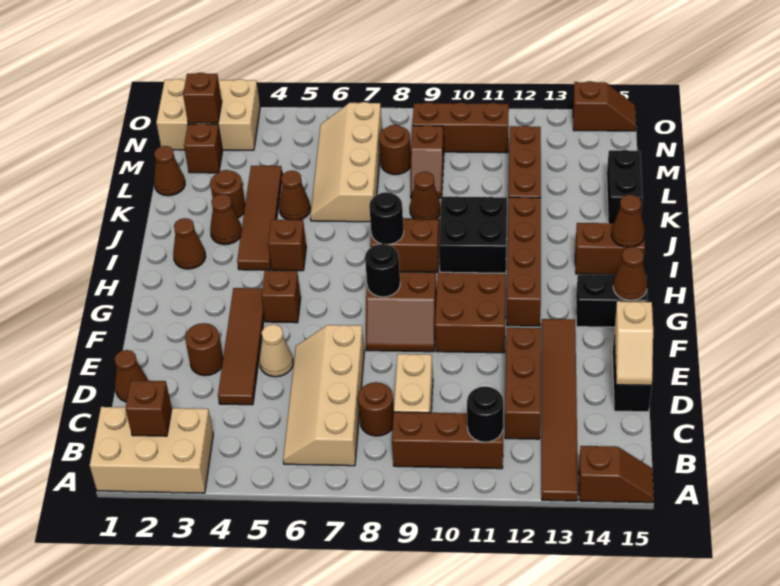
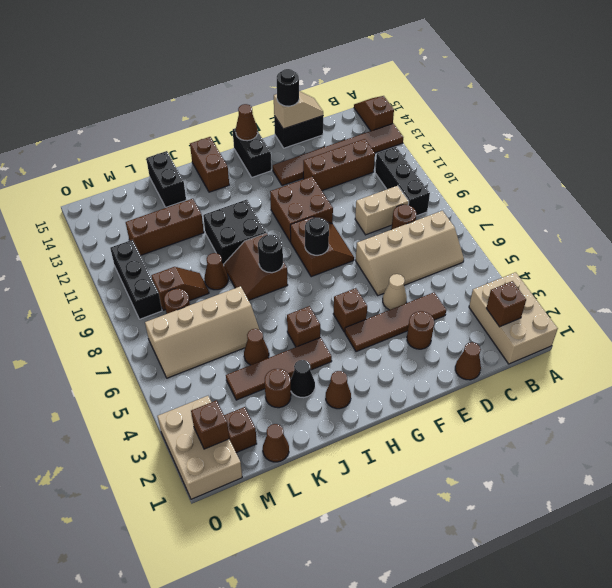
brown 1x3 brick [392,412,503,469] -> black 1x3 brick [375,147,430,216]
black 1x1 round brick [467,387,503,442] -> black 1x1 round brick moved to [277,69,299,106]
brown 1x4 brick [507,197,541,326] -> none
brown 1x1 cone [612,195,645,247] -> none
brown 1x1 cone [210,194,242,245] -> black 1x1 cone [291,360,315,398]
black 1x2 brick [607,150,643,223] -> black 1x2 brick turned to [146,151,186,207]
brown 1x3 brick [412,102,509,153] -> black 1x3 brick [110,240,162,319]
brown 1x2 slope [573,81,636,131] -> none

